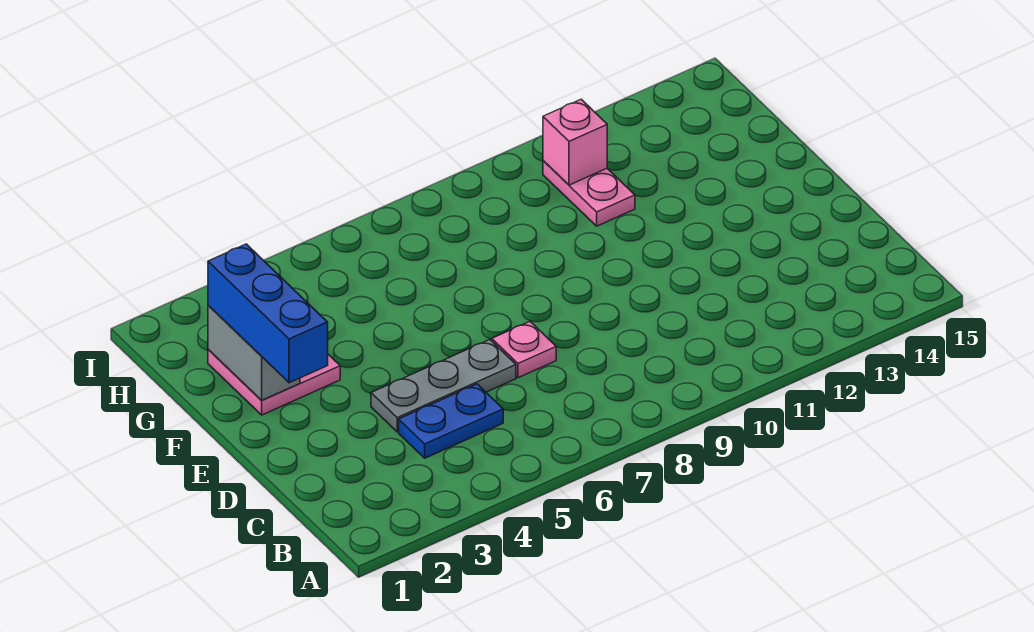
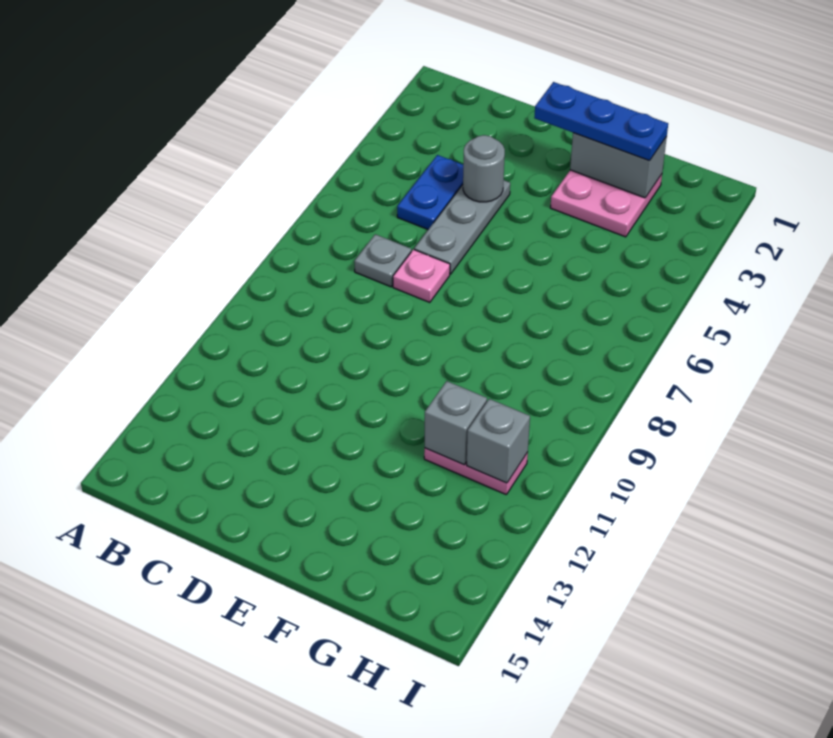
none -> grey 1x1 plate [354,234,411,287]
none -> grey 1x1 round brick [463,135,505,202]
blue 1x3 brick [208,244,328,383] -> blue 1x3 plate [534,82,668,161]
none -> grey 1x1 brick [425,381,487,465]
pink 1x1 brick [543,99,607,185] -> grey 1x1 brick [467,399,530,483]

